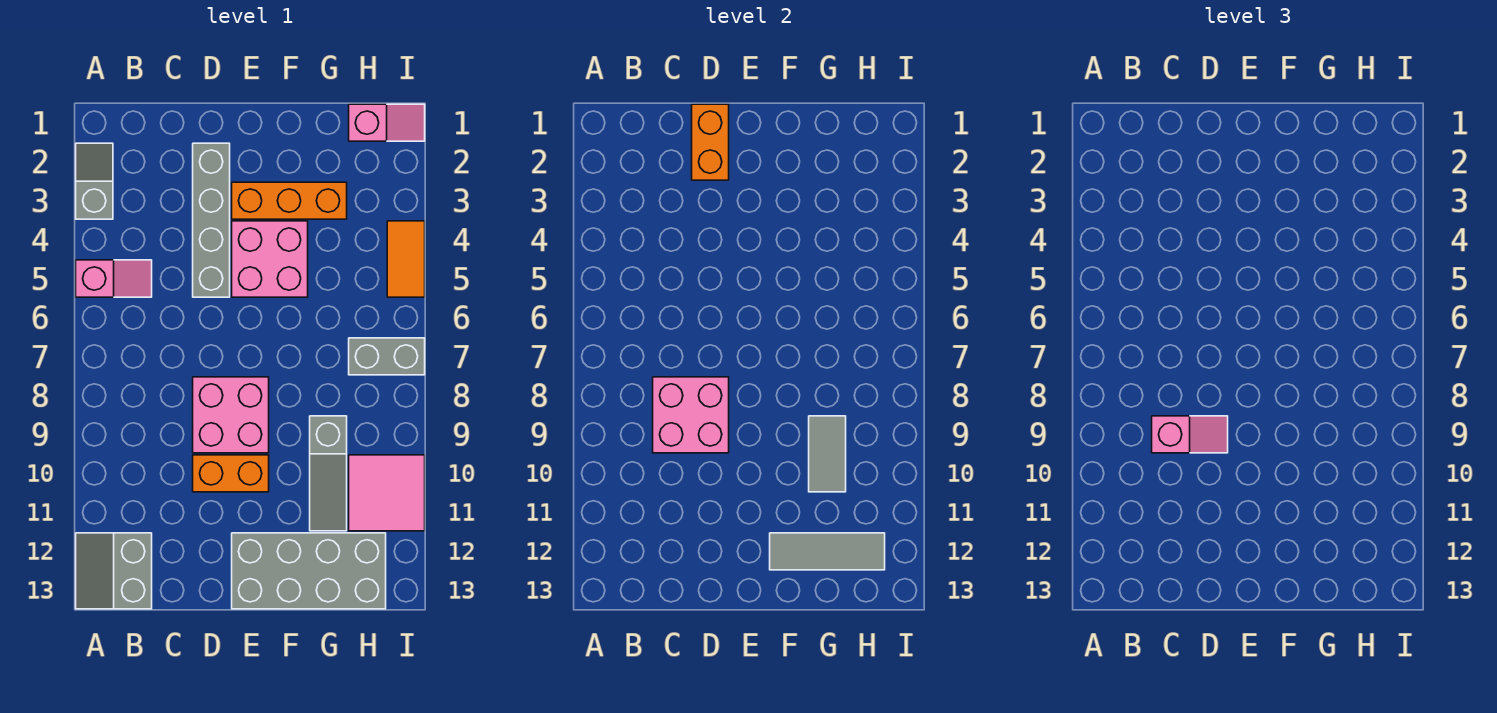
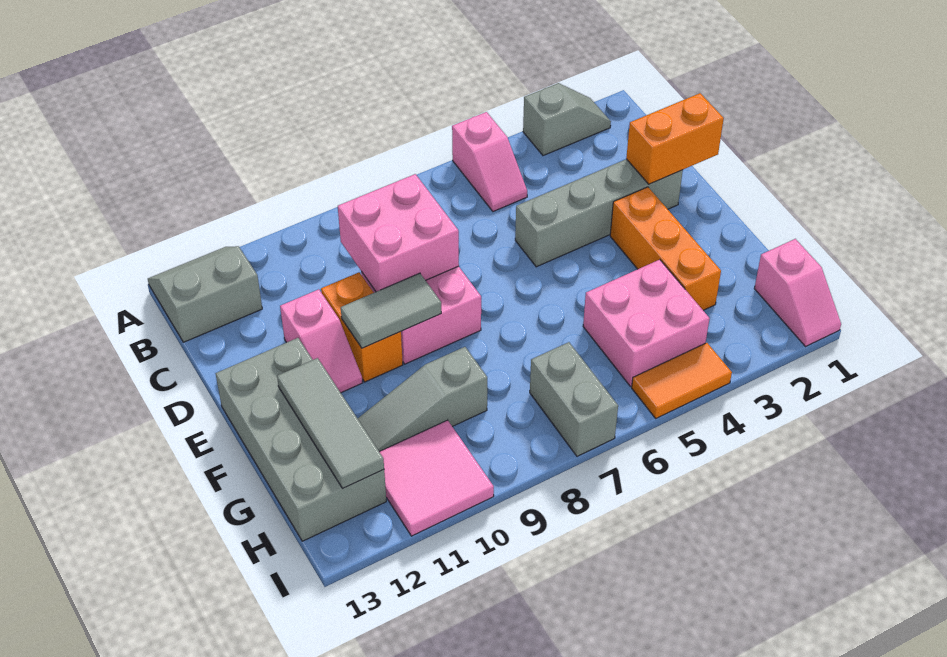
pink 1x2 slope [1152,416,1228,453] -> pink 1x2 slope moved to [280,289,363,393]
pink 2x2 brick [232,221,308,297] -> pink 2x2 brick moved to [583,260,710,386]
grey 1x2 tile [809,416,846,492] -> grey 1x2 tile moved to [341,273,441,348]

